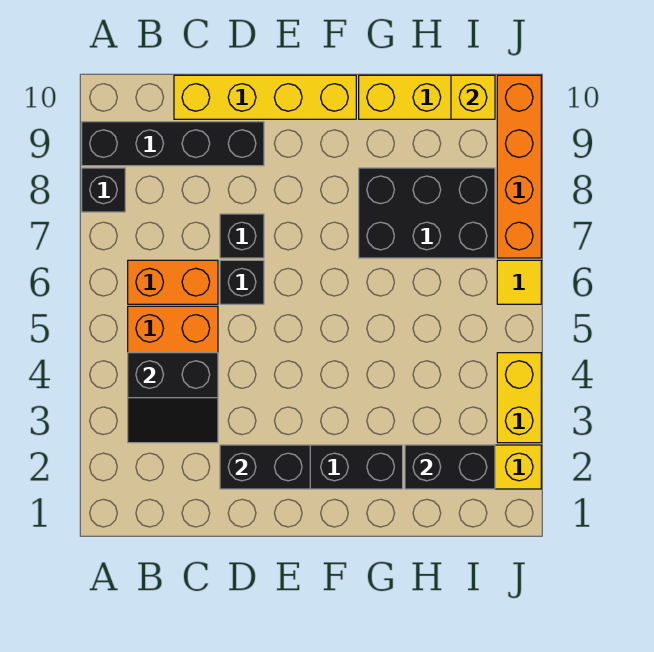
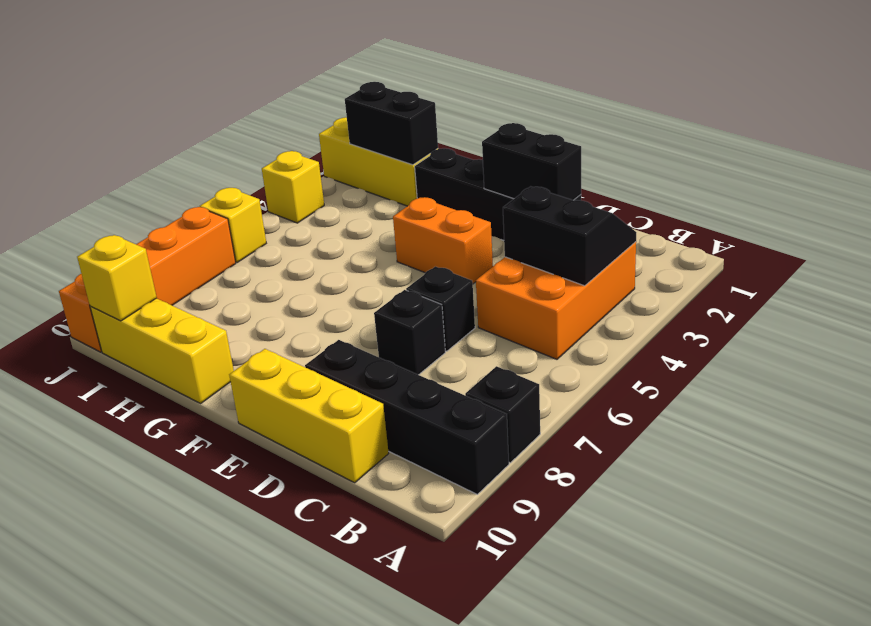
orange 1x2 brick [128,260,218,304] -> orange 1x2 brick moved to [393,197,493,284]
yellow 1x4 brick [174,75,356,119] -> yellow 1x3 brick [229,349,389,483]
black 2x3 brick [359,168,495,258] -> none
yellow 1x2 brick [497,353,541,443] -> yellow 1x1 brick [262,151,324,223]
yellow 1x1 tile [497,260,541,304] -> yellow 1x1 brick [200,188,266,262]

